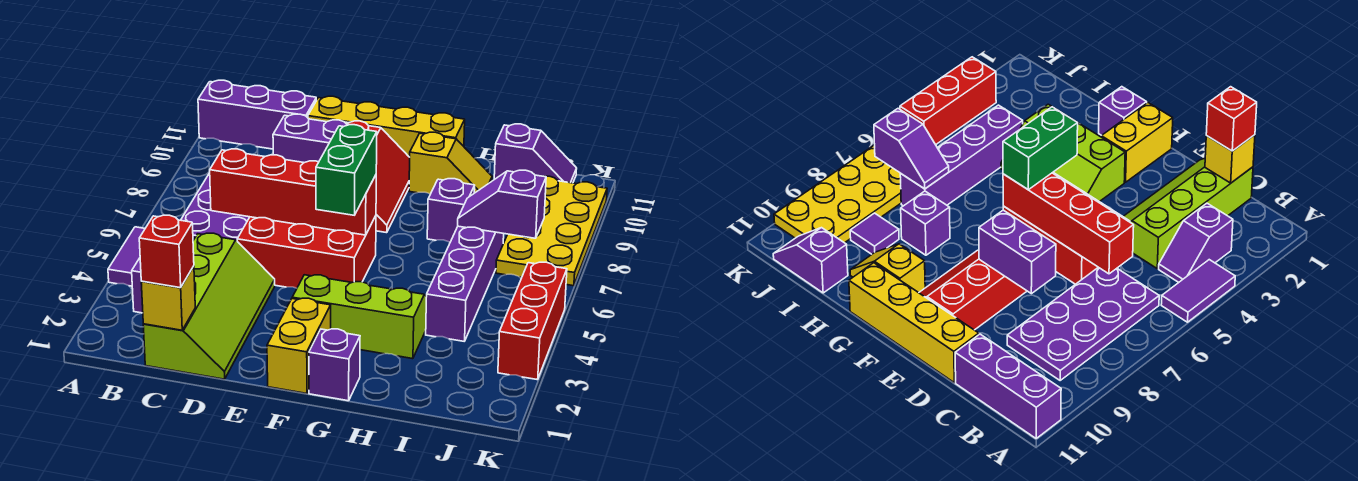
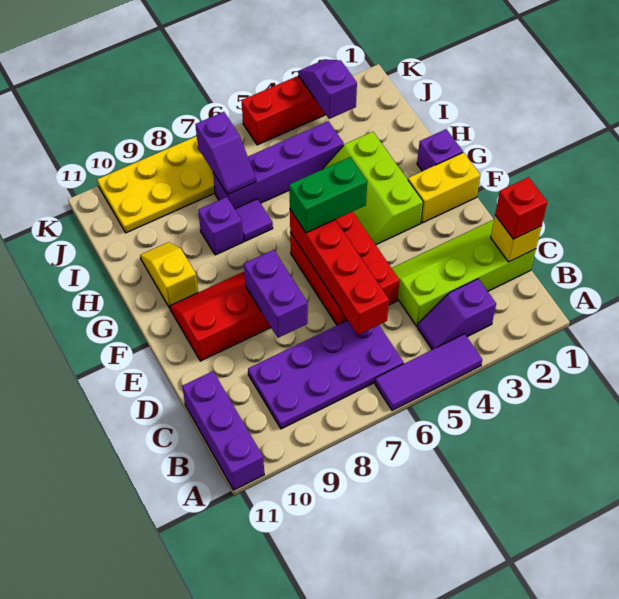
purple 1x2 tile [108,227,145,286] -> purple 1x3 tile [375,334,482,410]
yellow 1x4 brick [308,96,465,157] -> none
purple 1x1 tile [850,213,899,254] -> purple 1x1 tile moved to [235,199,273,241]
purple 1x2 slope [494,124,577,183] -> purple 1x2 slope moved to [298,59,357,119]

